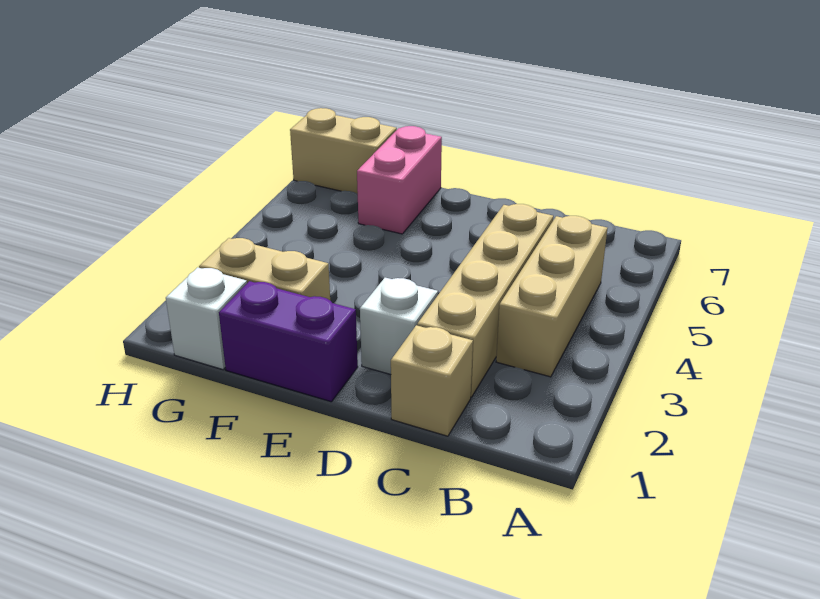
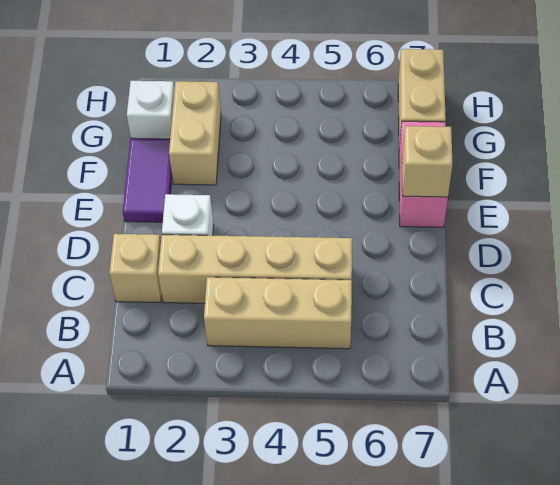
purple 1x2 brick [219,281,358,402] -> purple 1x2 tile [123,138,172,222]
none -> tan 1x1 brick [402,126,453,197]
pink 1x2 brick [357,126,442,234] -> pink 1x2 brick turned to [399,121,448,227]

